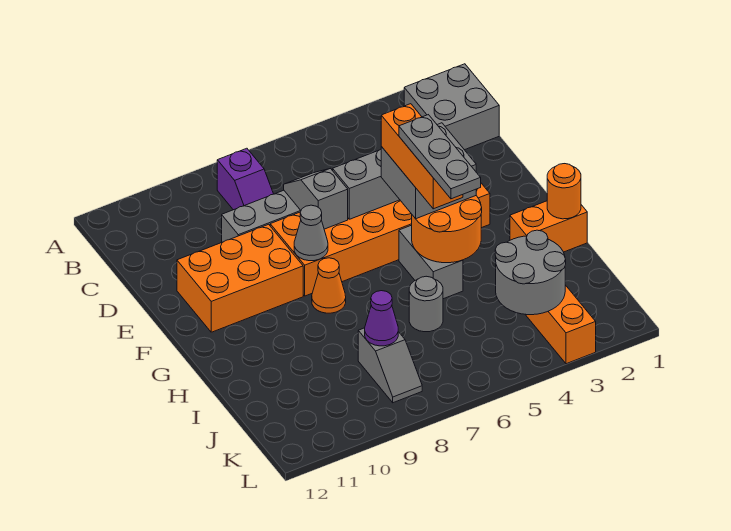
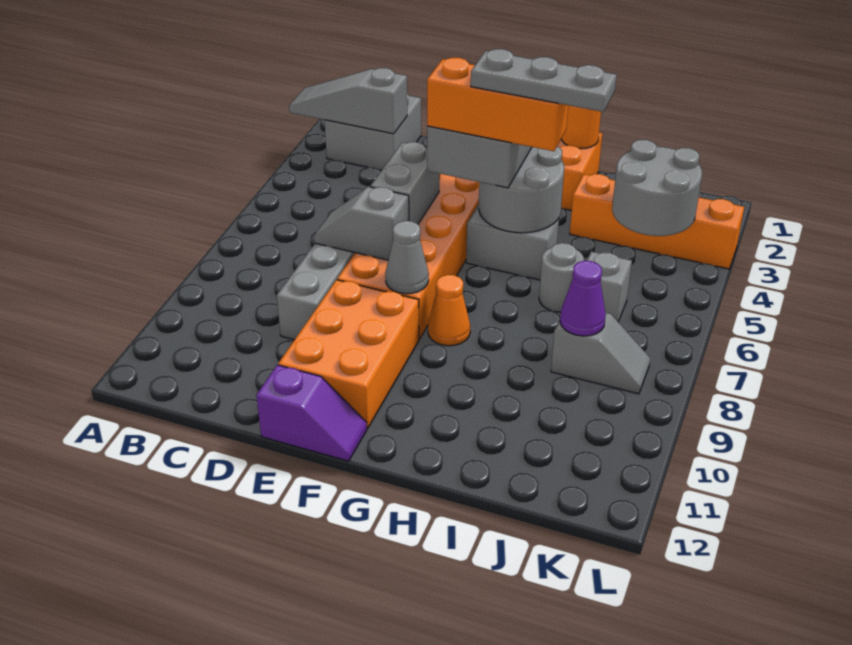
none -> grey 1x3 slope [289,68,407,134]
purple 1x2 slope [217,148,273,210] -> purple 1x2 slope moved to [256,365,367,461]
orange 2x2 round brick [412,196,482,263] -> grey 2x2 round brick [479,147,564,233]
none -> grey 1x1 brick [587,252,632,321]

